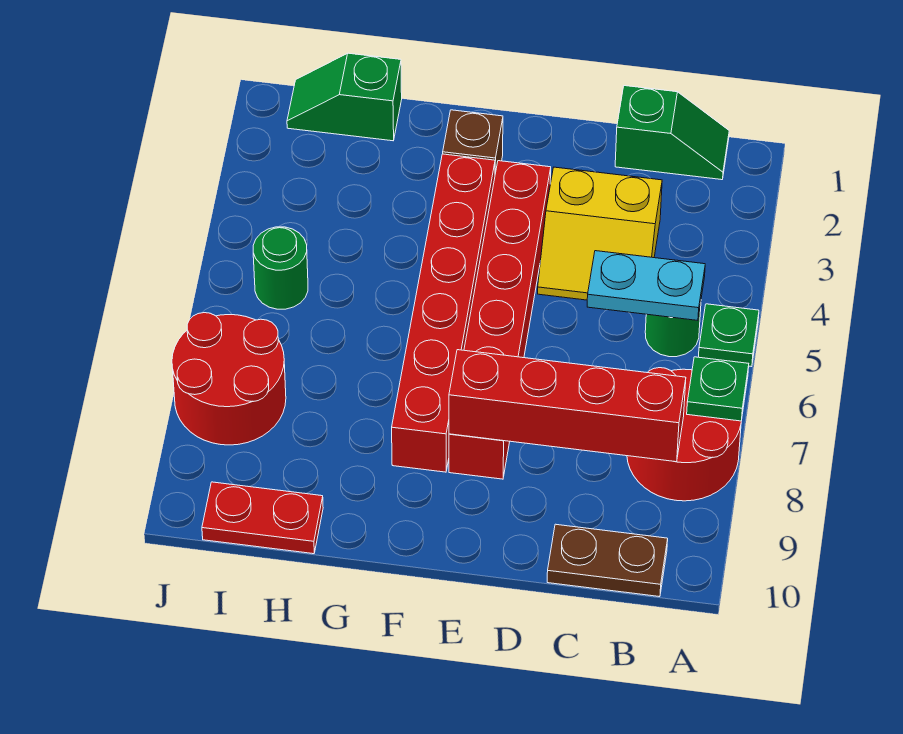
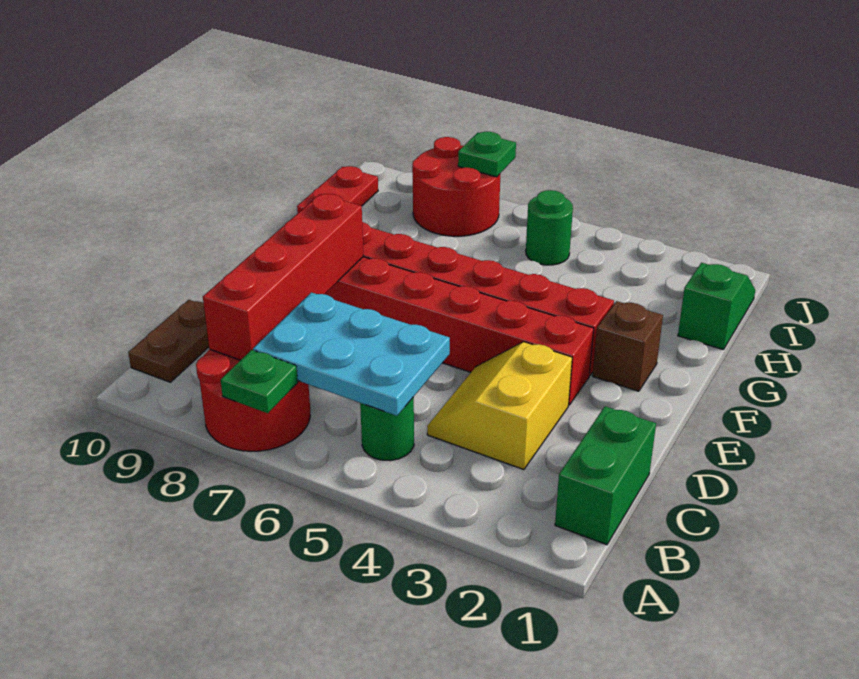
green 1x1 plate [699,304,759,367] -> green 1x1 plate moved to [458,132,516,177]
green 1x2 slope [615,86,729,180] -> green 1x2 brick [555,406,656,545]
cyan 1x2 plate [587,251,705,320] -> cyan 2x3 plate [253,292,450,416]

